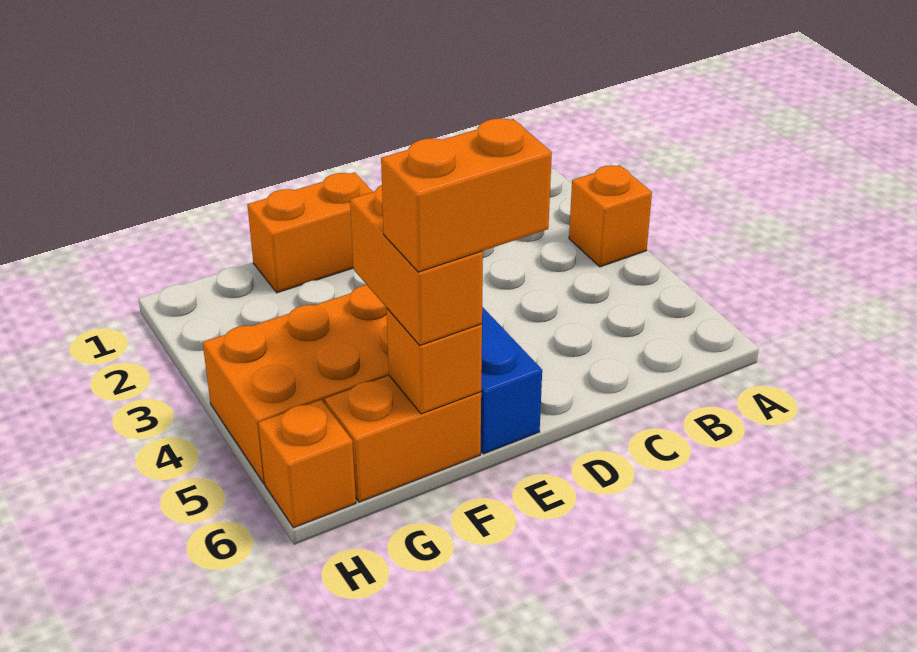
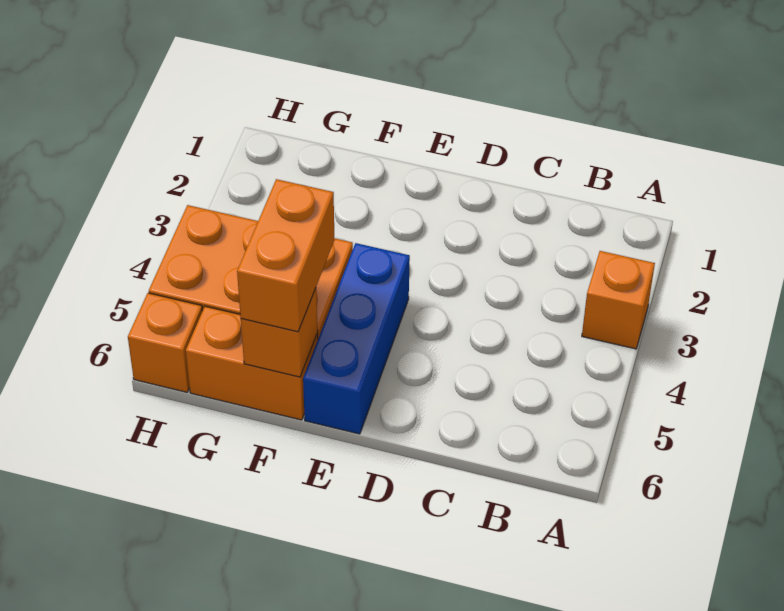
orange 1x2 brick [247,172,373,293] -> none
orange 1x2 brick [381,118,552,272] -> none

